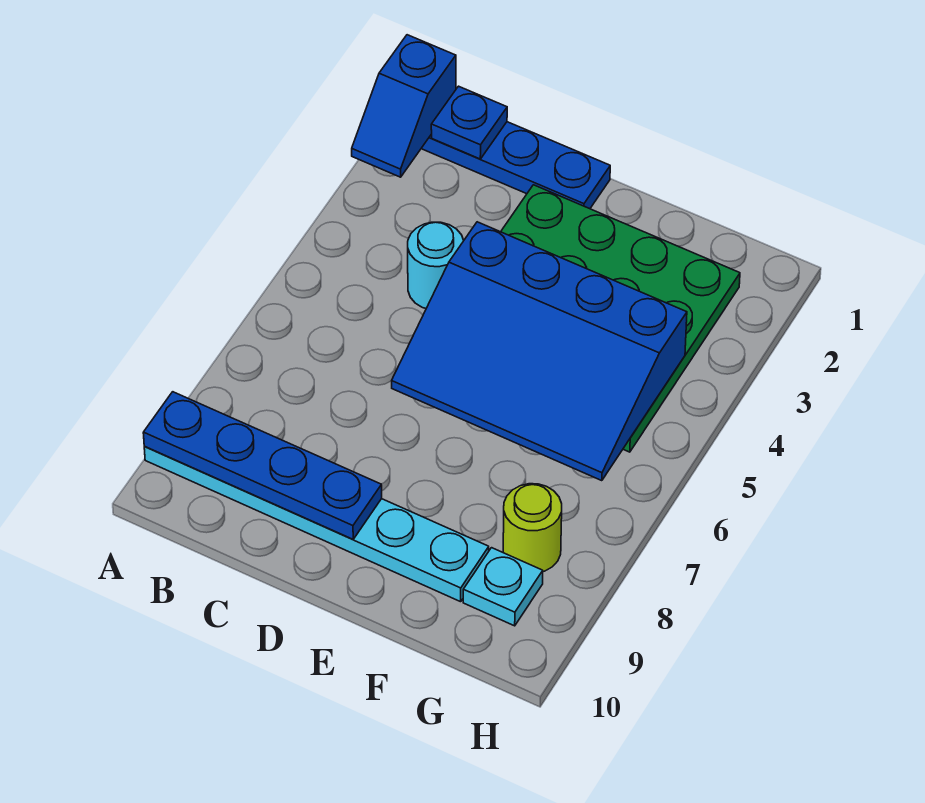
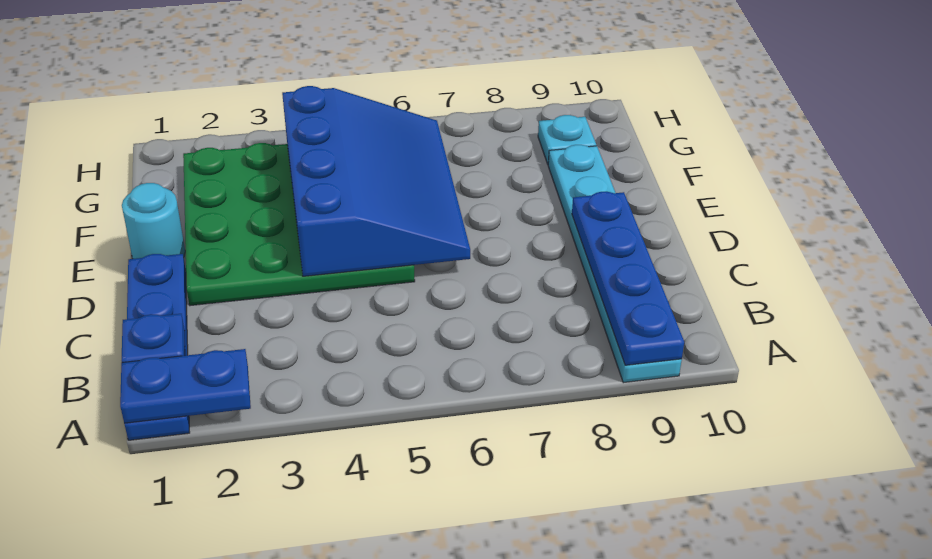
blue 1x2 slope [352,35,456,177] -> blue 1x2 plate [120,349,251,423]
cyan 1x1 round brick [408,222,464,308] -> cyan 1x1 round brick moved to [122,183,185,259]
lime 1x1 round brick [503,484,562,572] -> none

